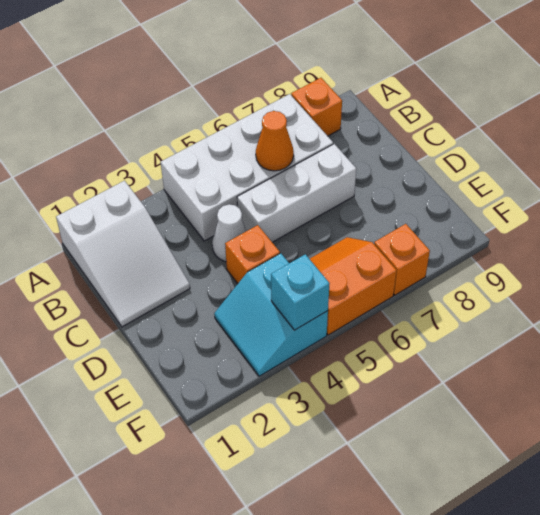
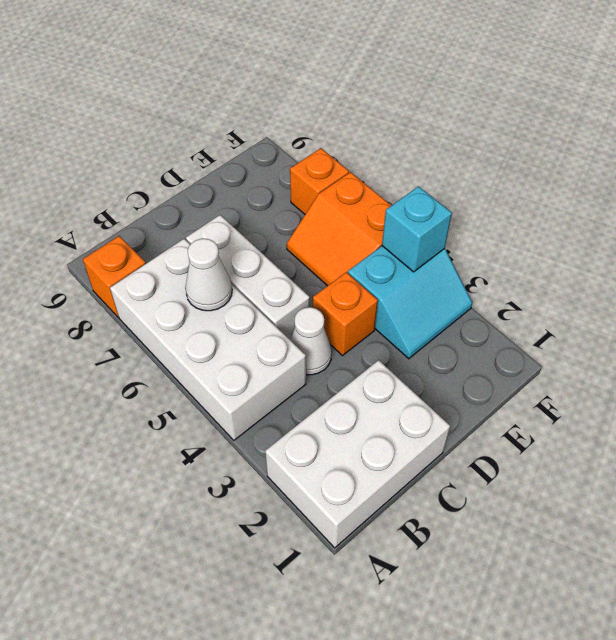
white 2x3 slope [56,181,190,327] -> white 2x3 brick [265,360,450,548]
orange 1x1 cone [256,111,294,171] -> white 1x1 cone [185,239,232,311]

